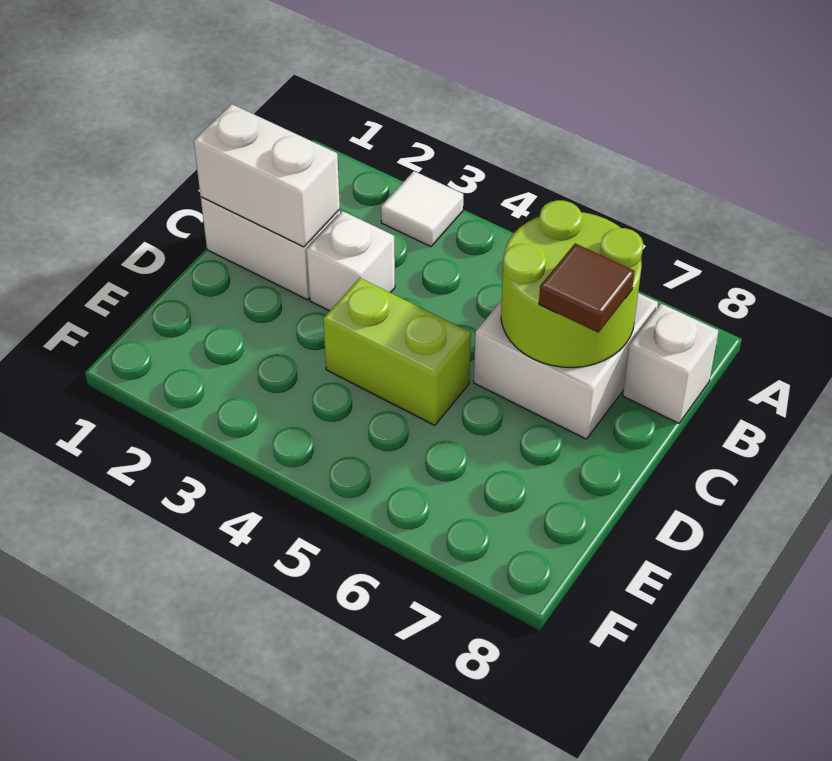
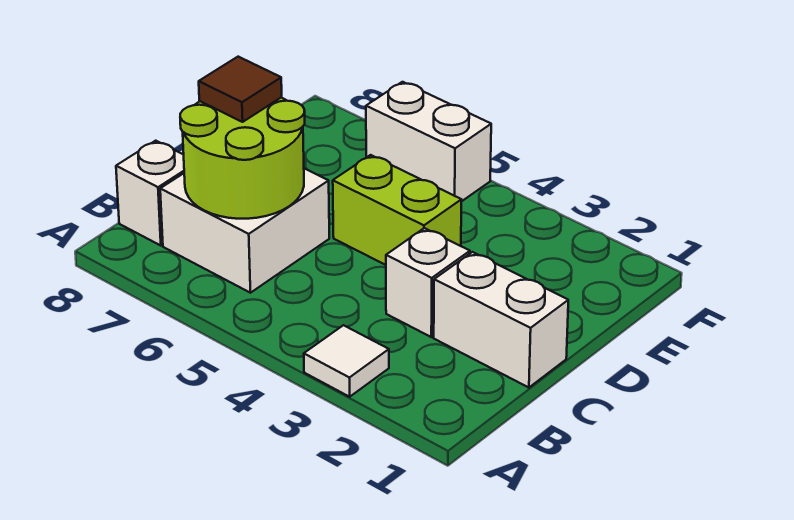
white 1x2 brick [194,104,340,247] -> white 1x2 brick moved to [366,82,491,202]

